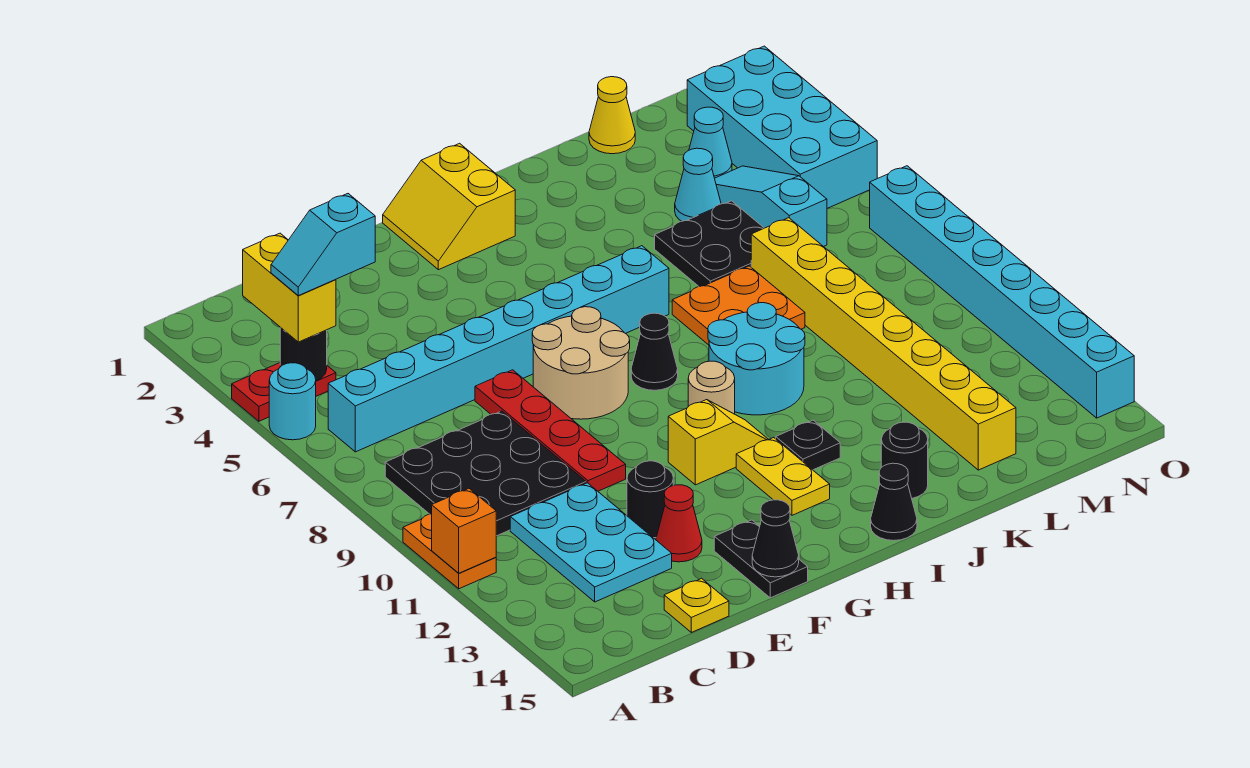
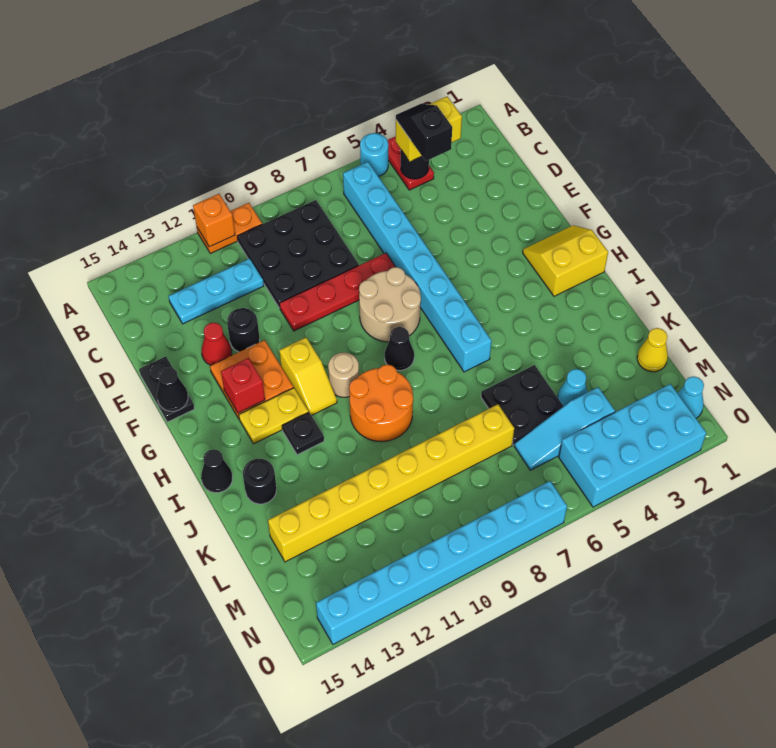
cyan 1x2 slope [271,194,375,296] -> black 1x2 slope [396,104,452,161]
cyan 2x3 plate [510,483,672,602] -> cyan 1x3 plate [169,259,264,324]
yellow 1x1 plate [664,578,729,632] -> none
black 1x2 plate [714,520,808,598] -> black 1x2 plate turned to [139,357,194,422]
none -> red 1x1 brick [221,358,265,413]
cyan 2x2 round brick [708,303,805,415] -> orange 2x2 round brick [349,365,413,442]
orange 2x2 plate [672,266,805,345] -> orange 2x2 plate moved to [210,340,294,418]
cyan 1x1 cone [689,107,732,178] -> cyan 1x1 cone moved to [678,376,704,418]
cyan 1x3 slope [715,166,827,247] -> cyan 1x3 slope turned to [514,387,615,470]

